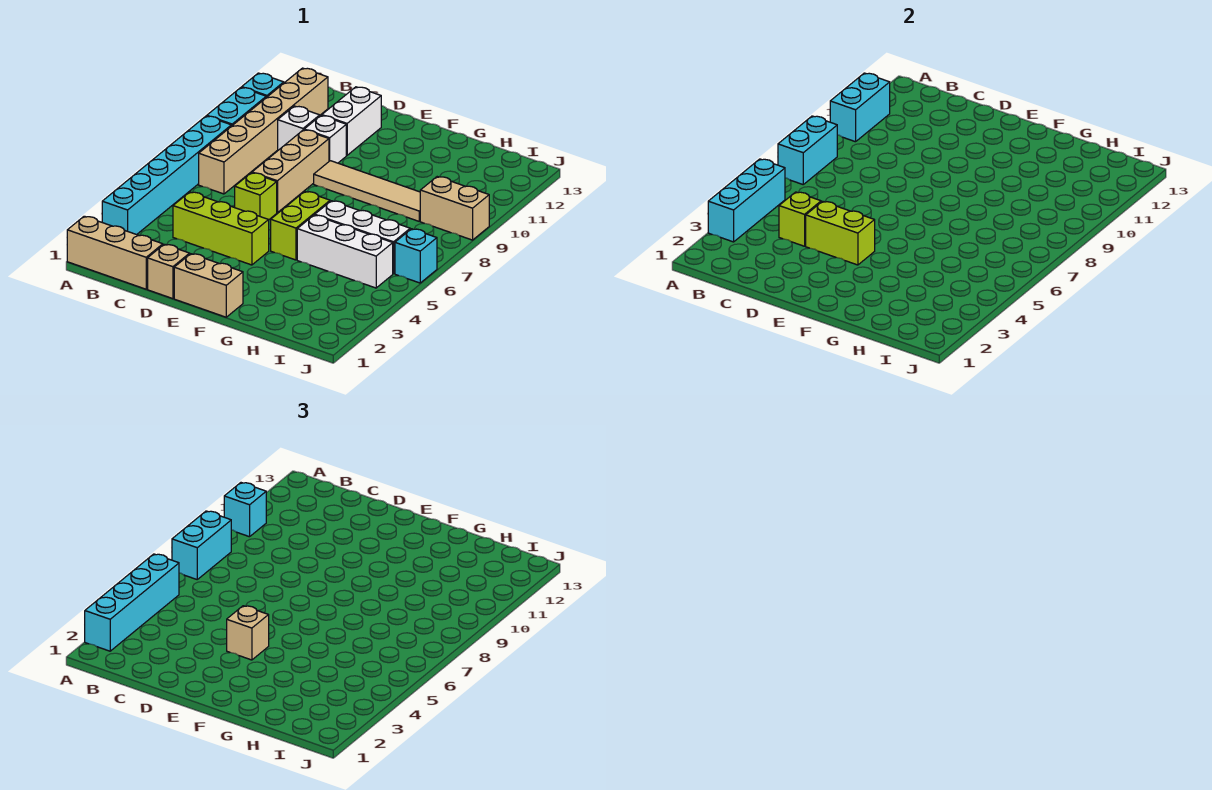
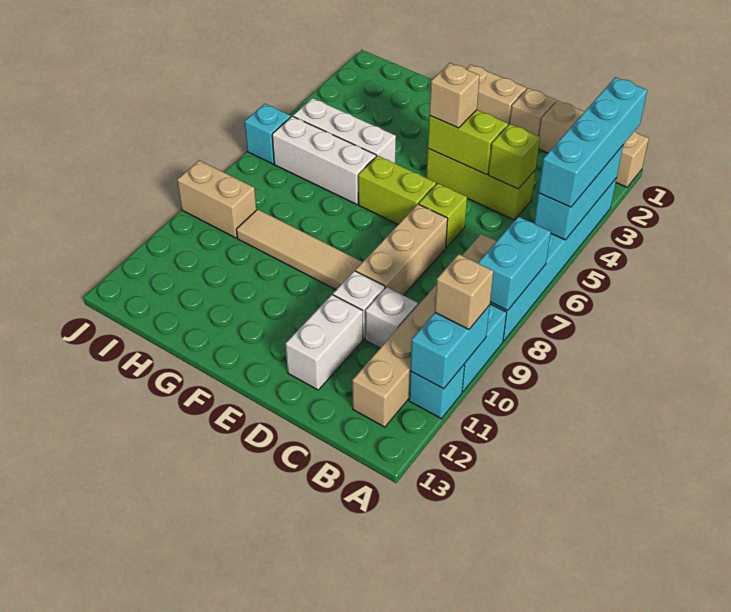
cyan 1x2 brick [172,511,231,579] -> none
cyan 1x1 brick [224,483,266,537] -> tan 1x1 brick [435,254,494,329]
lime 1x2 brick [271,191,330,260] -> lime 1x2 brick turned to [358,156,436,224]

